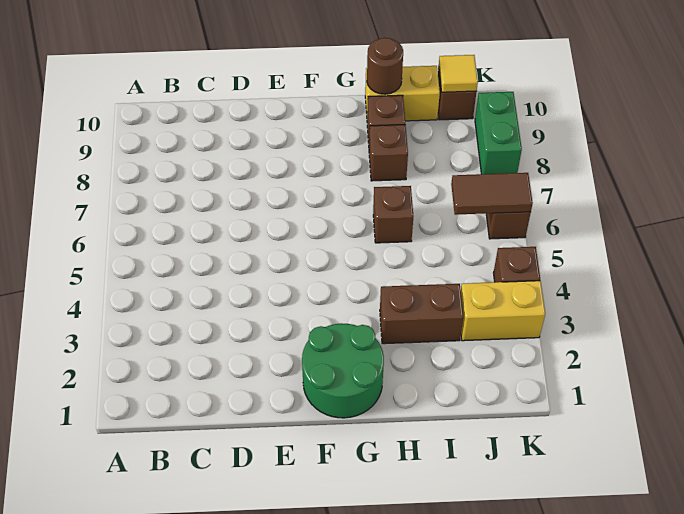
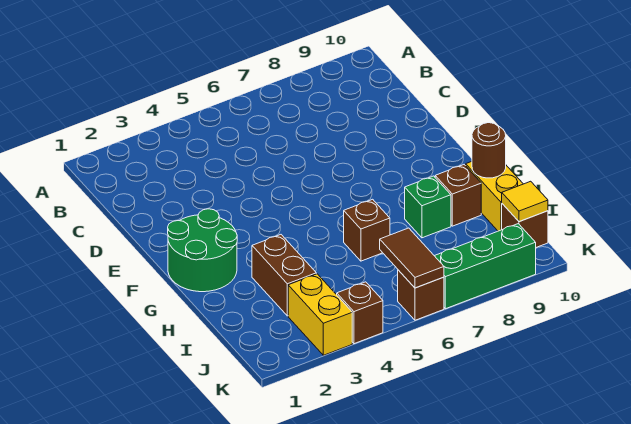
brown 1x1 brick [369,125,408,181] -> green 1x1 brick [405,176,451,238]
green 1x2 brick [475,92,522,174] -> green 1x3 brick [435,224,536,309]

